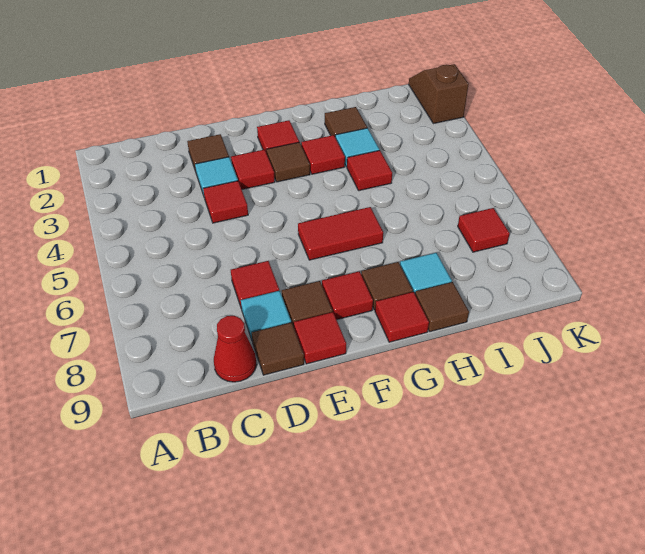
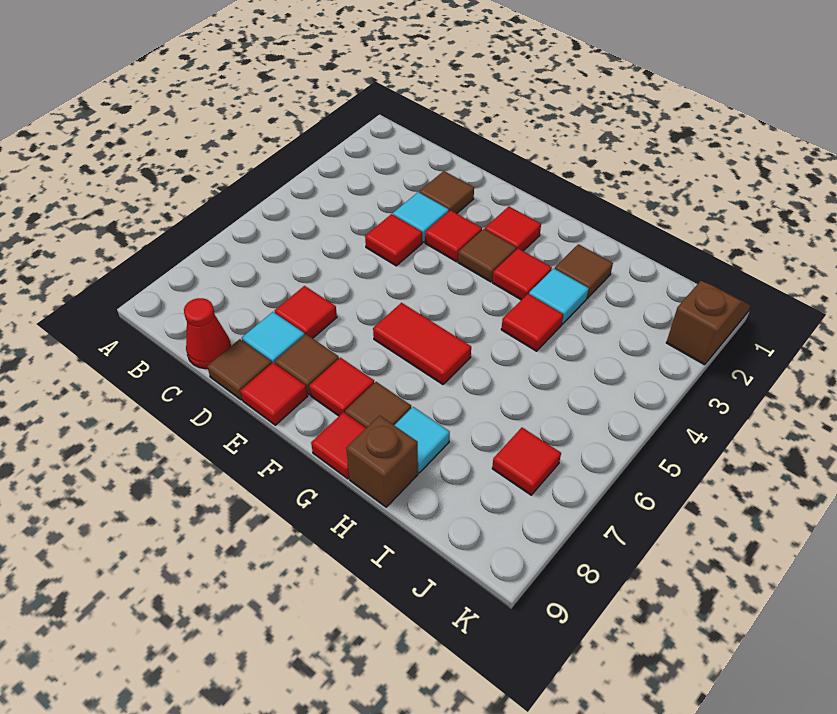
brown 1x1 tile [415,282,469,332] -> brown 1x1 brick [346,415,418,507]

